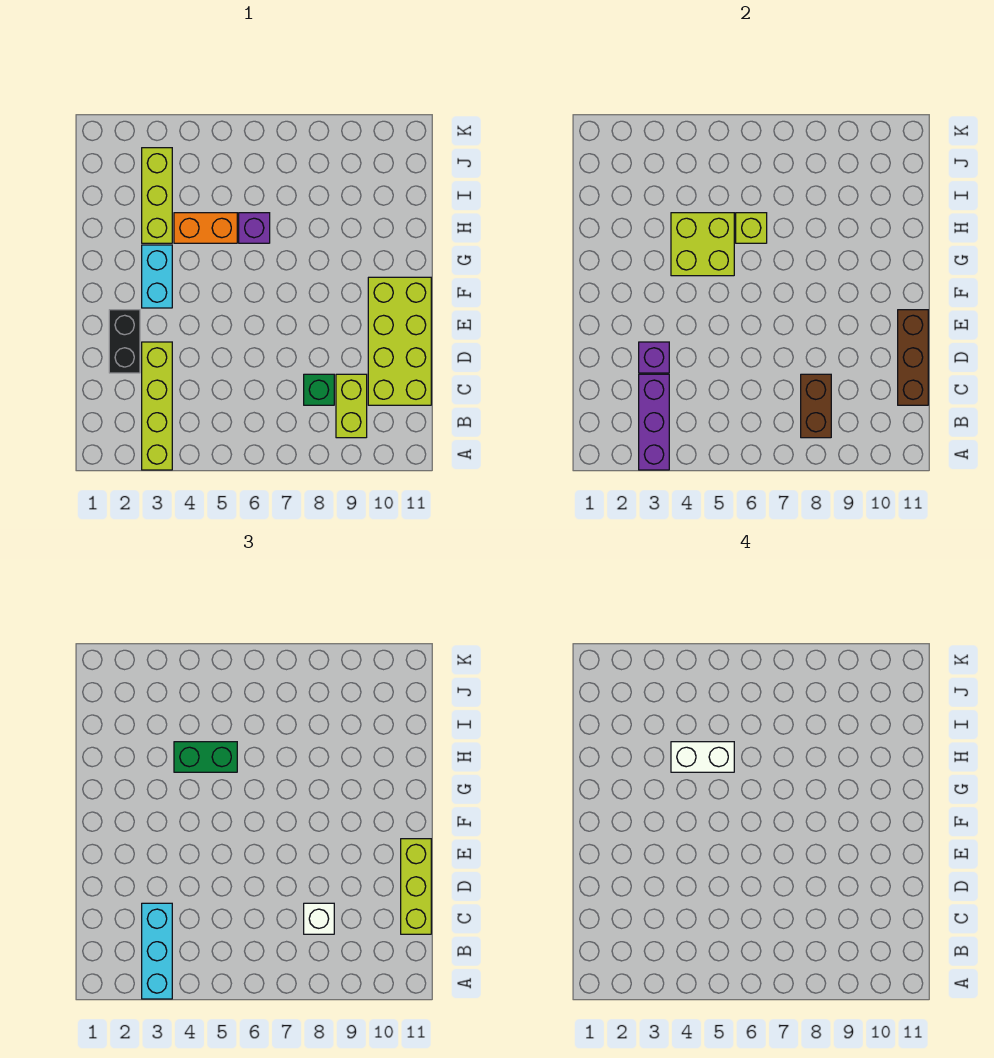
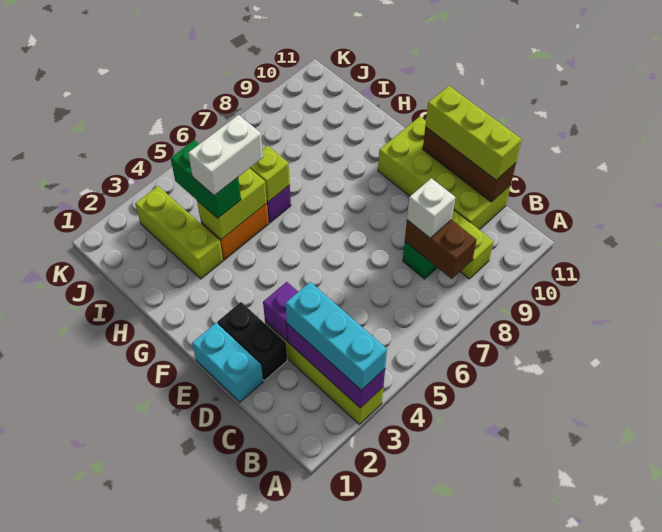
cyan 1x2 brick [142,245,172,308] -> cyan 1x2 brick moved to [192,323,263,402]
lime 2x2 brick [671,213,734,276] -> lime 1x2 brick [197,168,267,240]
green 1x2 brick [174,742,237,772] -> green 1x2 brick turned to [171,140,241,218]

